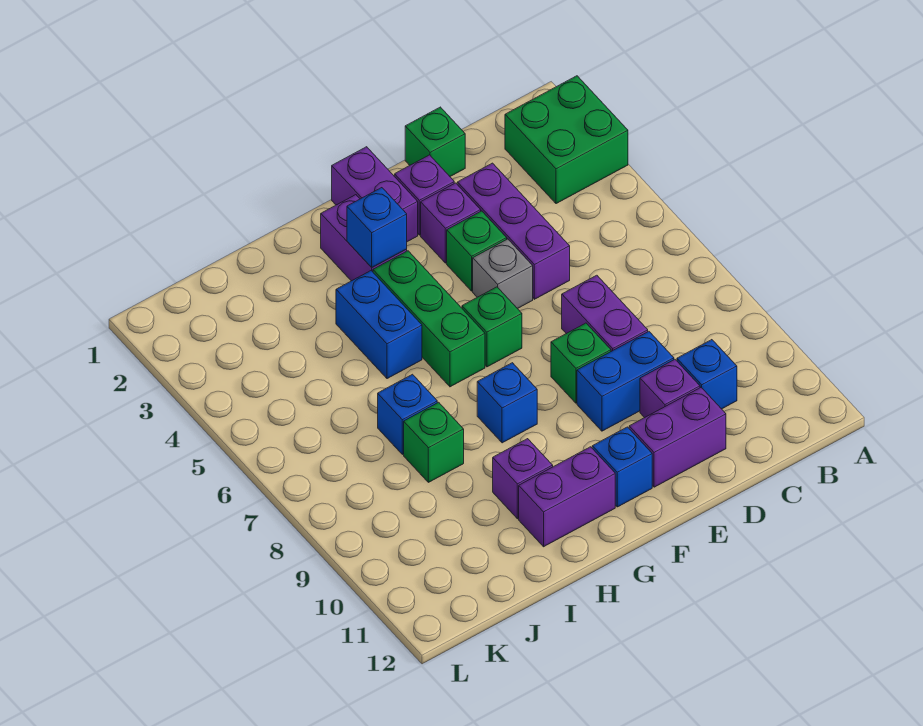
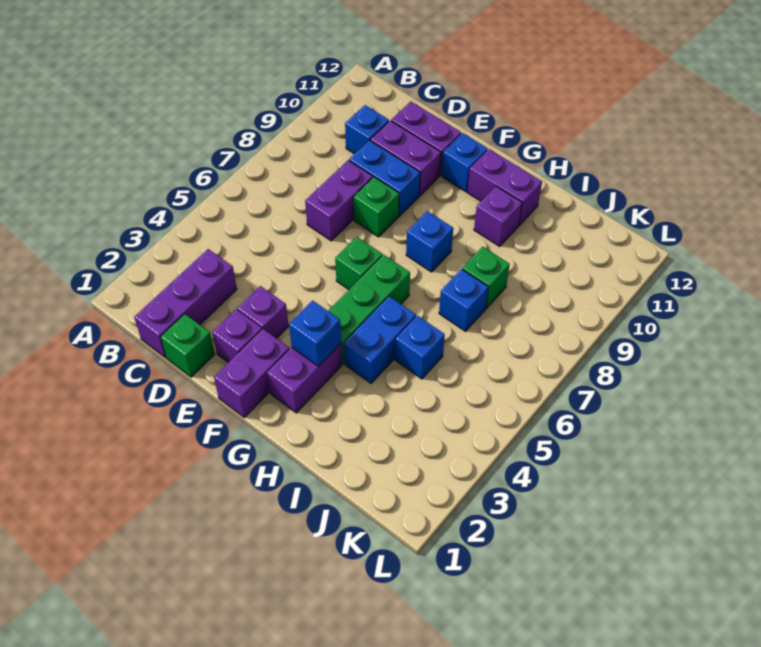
green 2x2 brick [505,76,628,204] -> none
purple 1x3 brick [457,163,570,299] -> purple 1x3 brick moved to [134,249,237,357]
purple 1x1 brick [640,360,700,418] -> purple 1x2 brick [370,121,441,196]
green 1x1 brick [447,211,507,291] -> none
grey 1x1 brick [473,239,533,309] -> none
none -> blue 1x1 brick [395,316,445,379]

